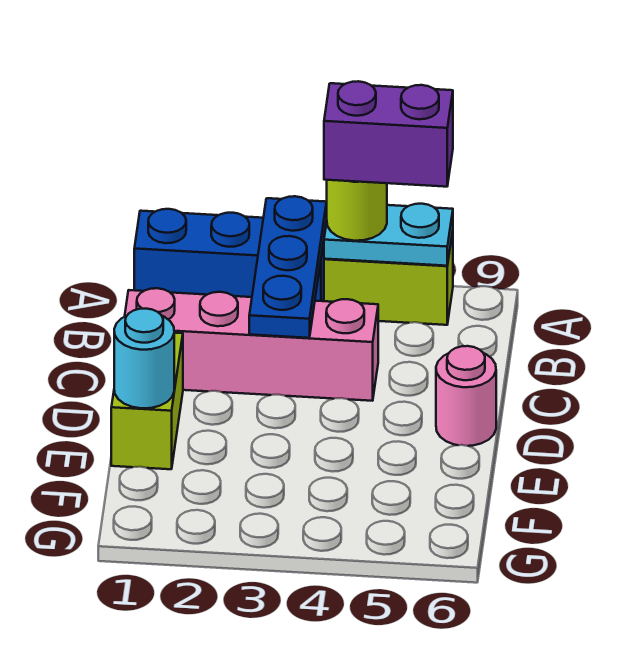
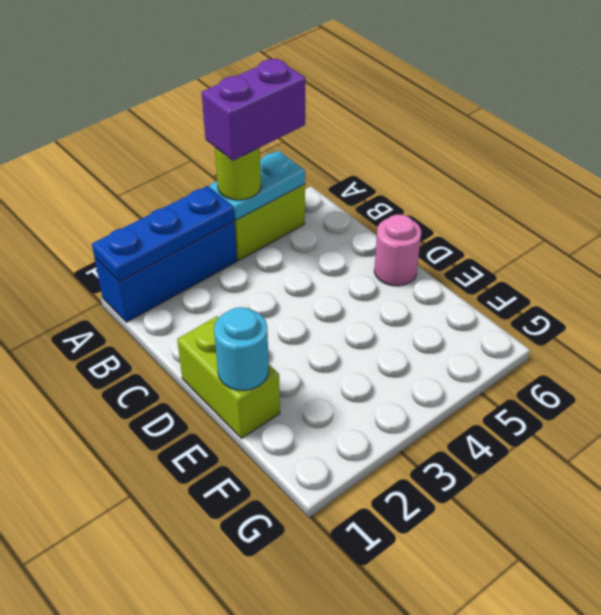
blue 1x3 plate [249,196,327,338] -> blue 1x3 plate turned to [92,186,234,282]
pink 1x4 brick [125,288,378,401] -> none

